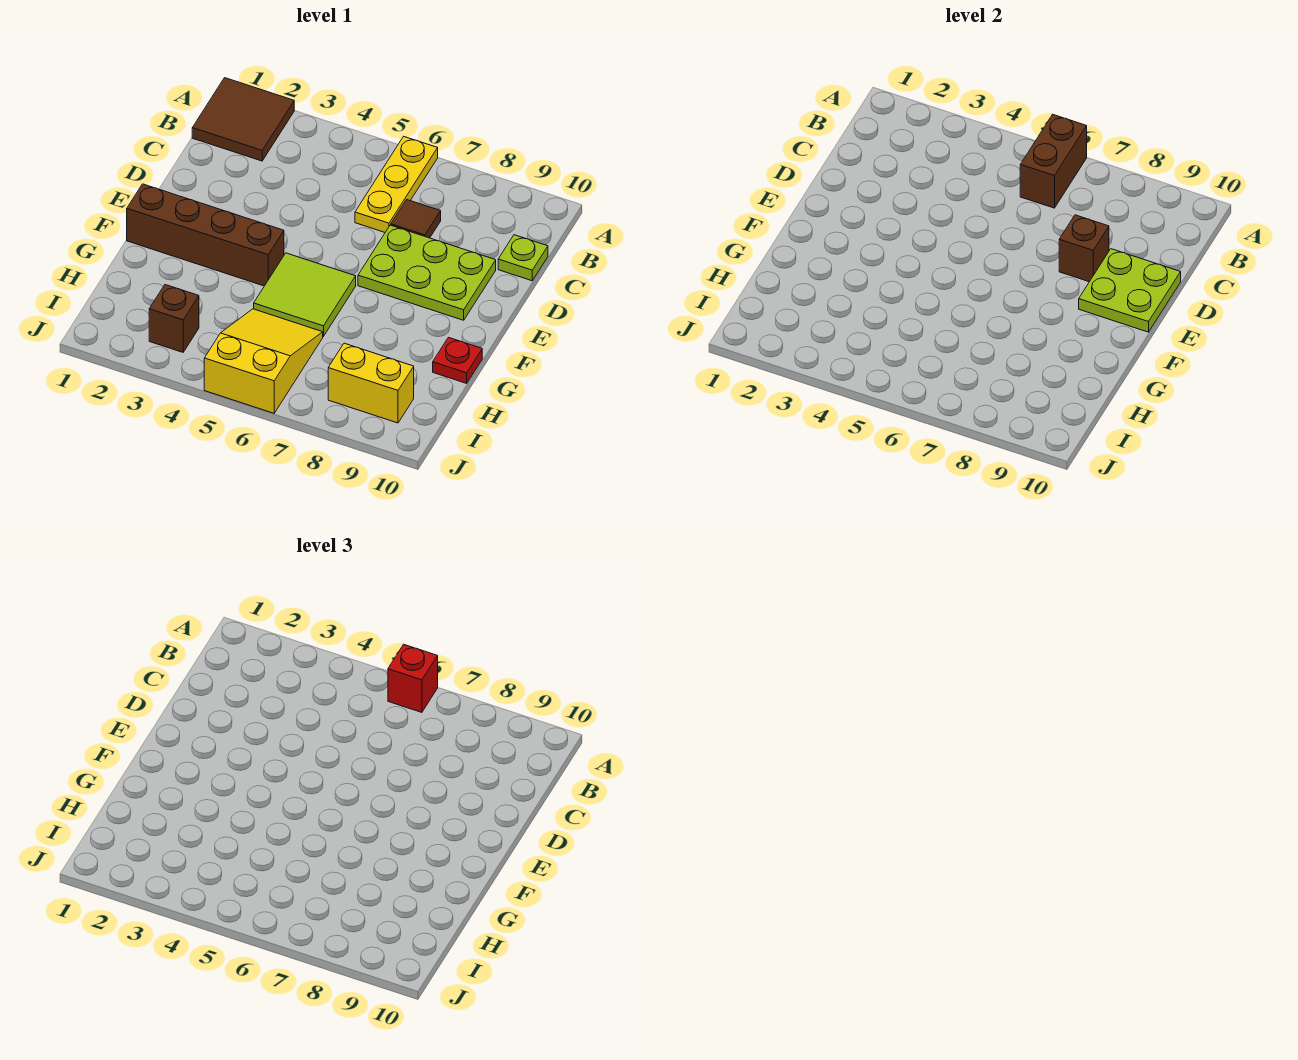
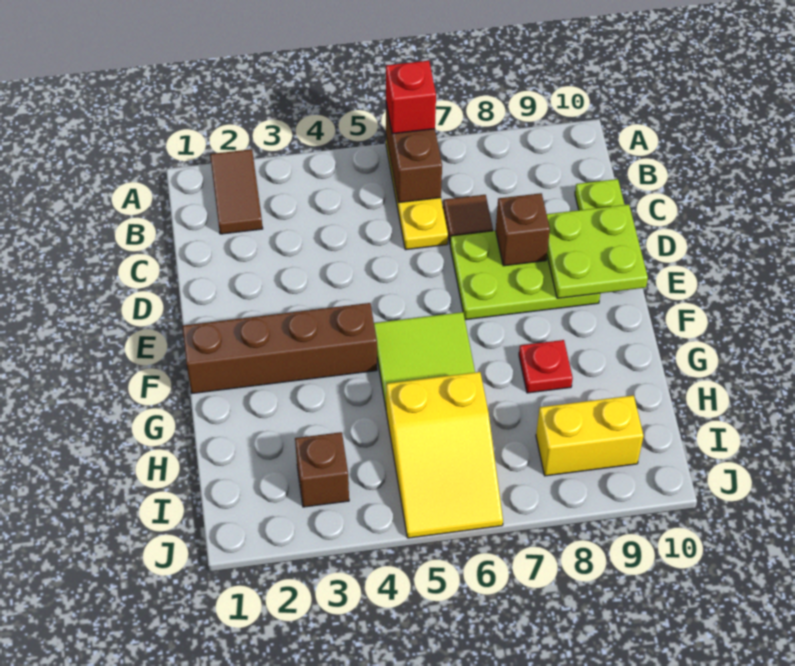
brown 2x2 tile [192,78,294,161] -> brown 1x2 tile [210,149,263,234]
red 1x1 plate [433,338,482,383] -> red 1x1 plate moved to [519,340,573,393]
yellow 2x3 slope [204,309,323,413] -> yellow 2x3 slope turned to [386,372,503,538]

